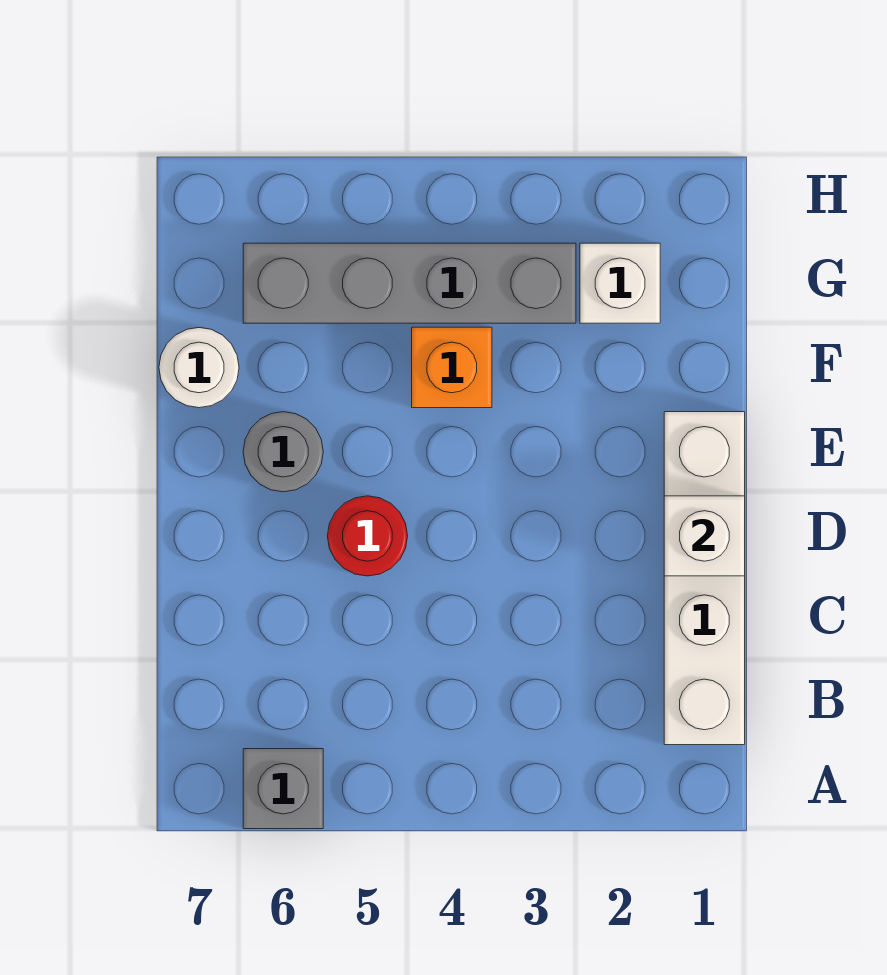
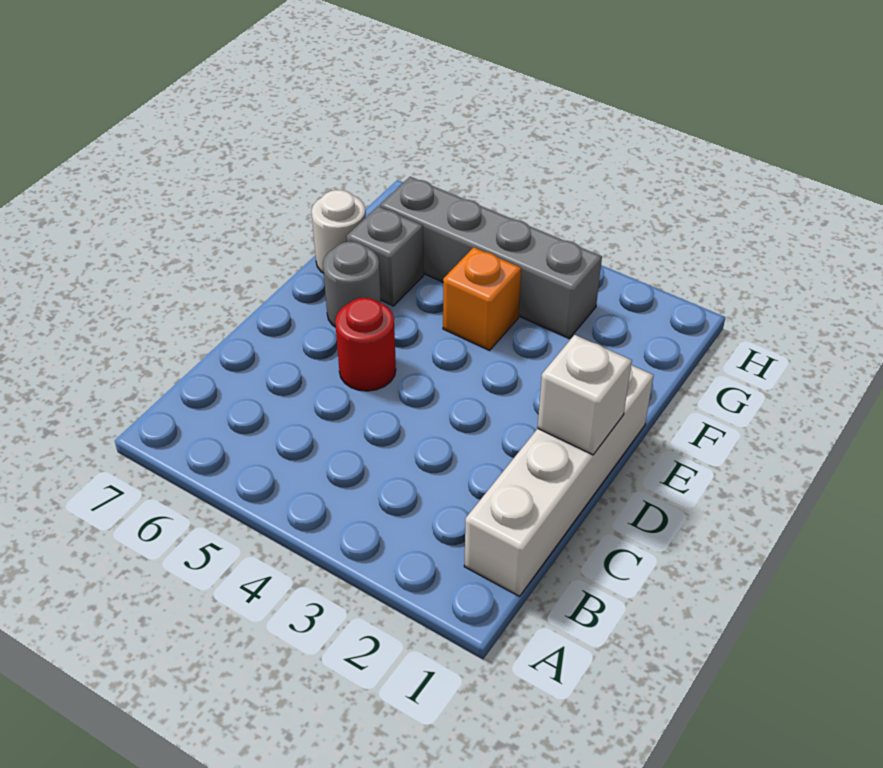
grey 1x1 brick [243,749,323,829] -> grey 1x1 brick moved to [347,206,424,306]
white 1x1 brick [580,243,660,323] -> none

